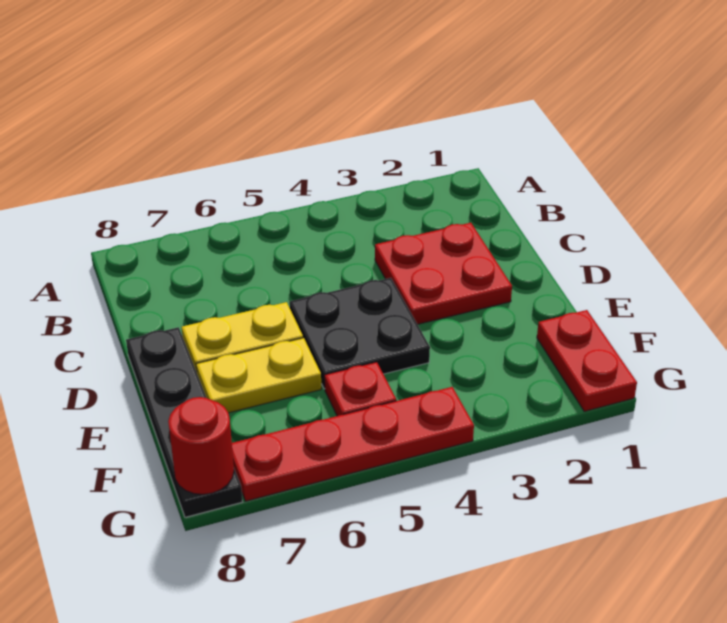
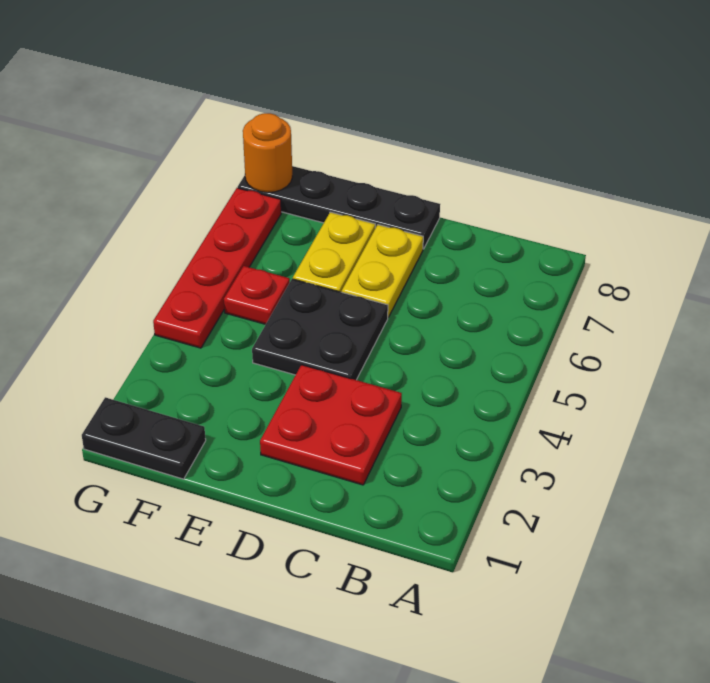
red 1x2 plate [537,310,637,411] -> black 1x2 plate [82,397,206,479]
red 1x1 round brick [168,397,234,494] -> orange 1x1 round brick [243,113,292,193]

